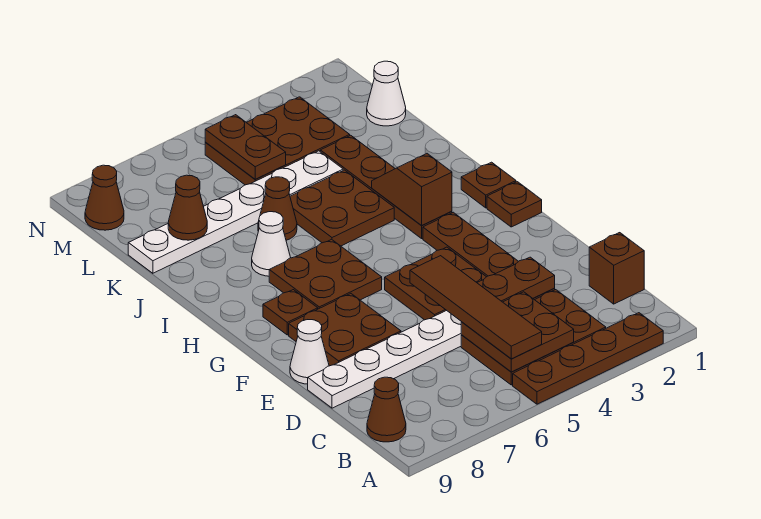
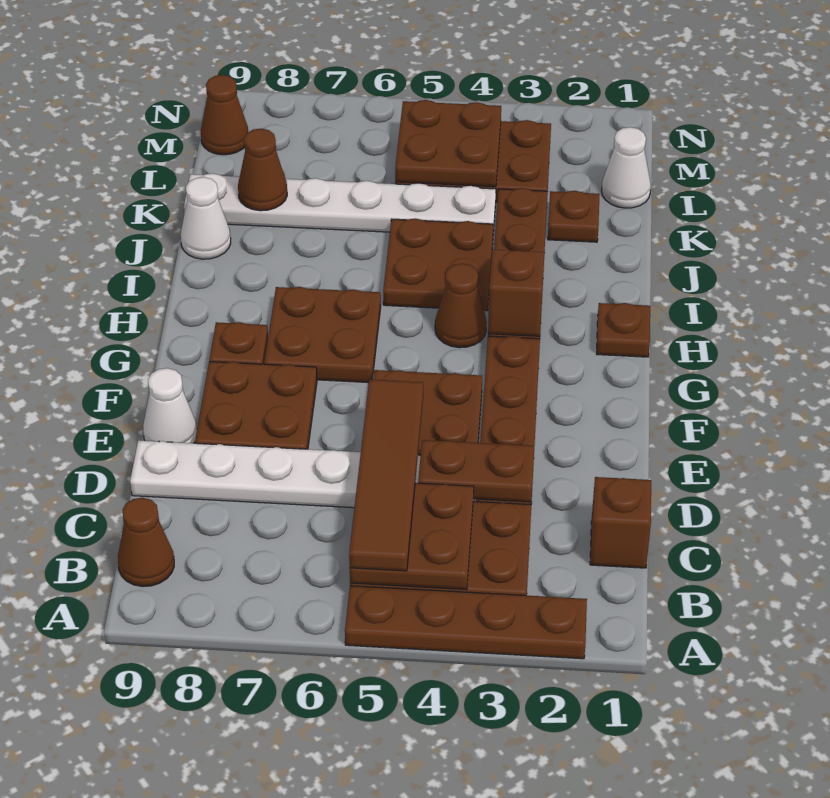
brown 1x1 plate [487,182,542,227] -> brown 1x1 plate moved to [548,191,599,242]
white 1x1 cone [252,212,291,276] -> white 1x1 cone moved to [181,177,231,259]
brown 1x1 cone [258,177,297,240] -> brown 1x1 cone moved to [435,263,487,348]
brown 1x2 plate [205,115,286,179] -> brown 2x2 plate [395,100,501,187]

